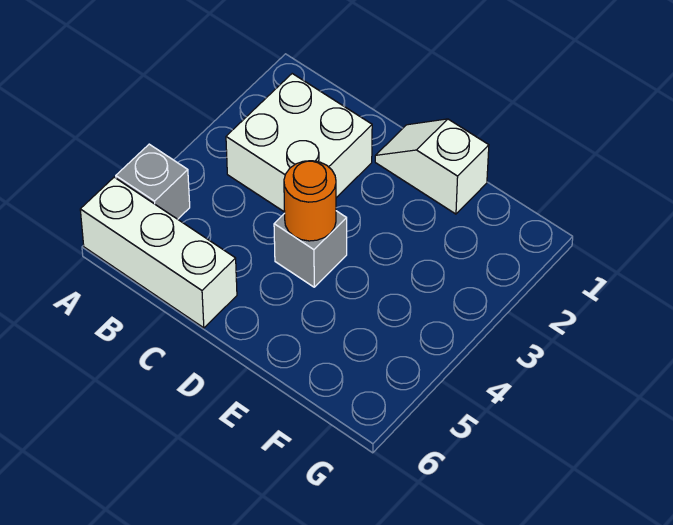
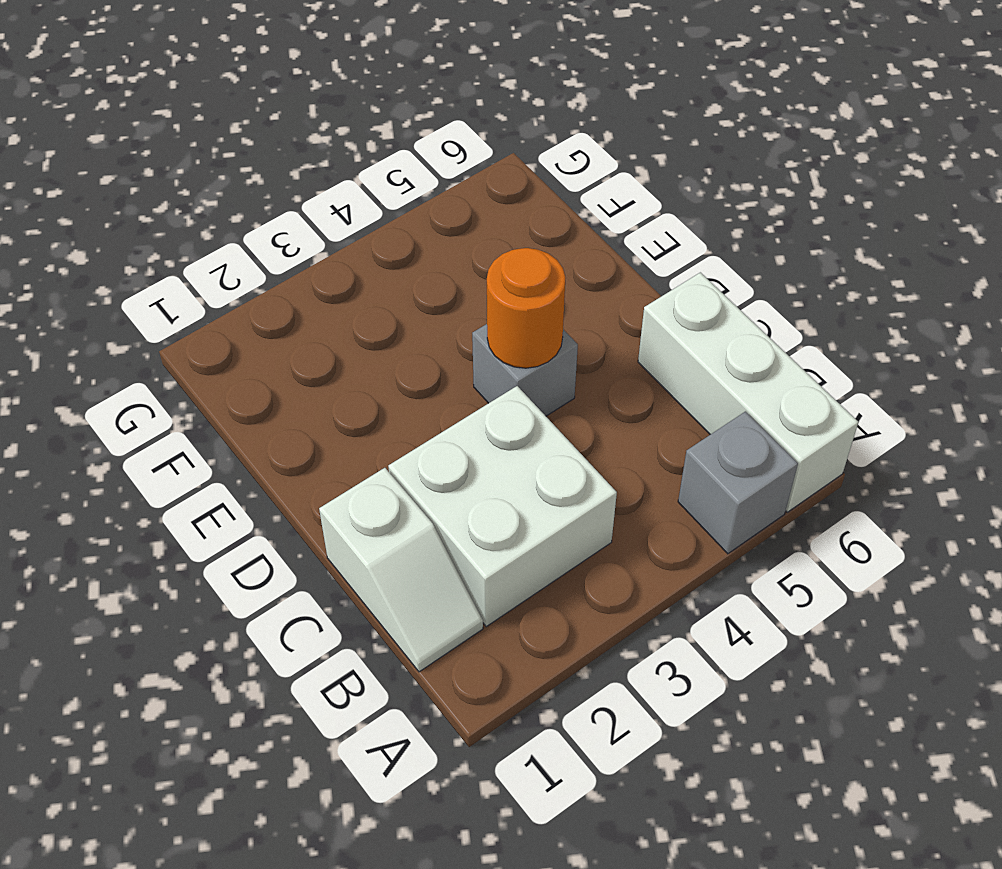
white 1x2 slope [375,119,489,214] -> white 1x2 slope moved to [319,468,483,672]

